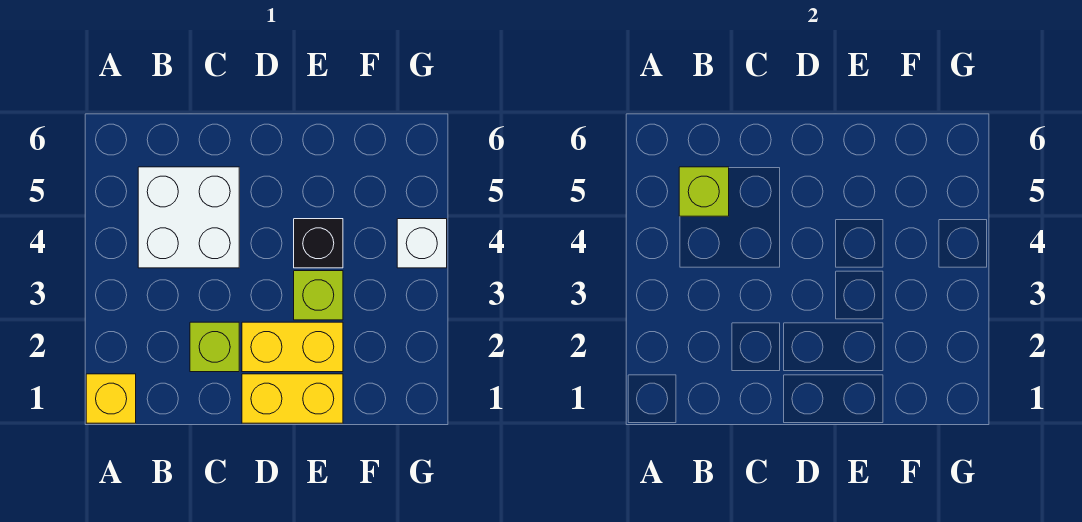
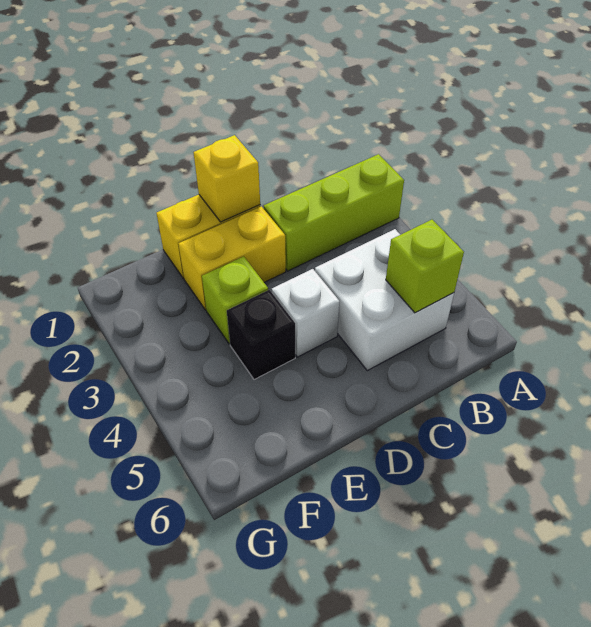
yellow 1x1 brick [86,374,136,423] -> yellow 1x1 brick moved to [193,135,260,222]
lime 1x1 brick [190,322,239,372] -> lime 1x3 brick [264,154,404,271]
white 1x1 brick [397,219,447,268] -> white 1x1 brick moved to [272,269,340,357]

